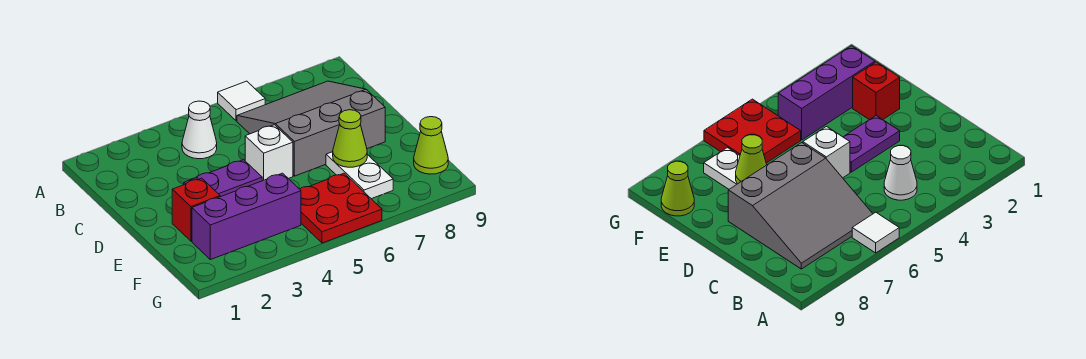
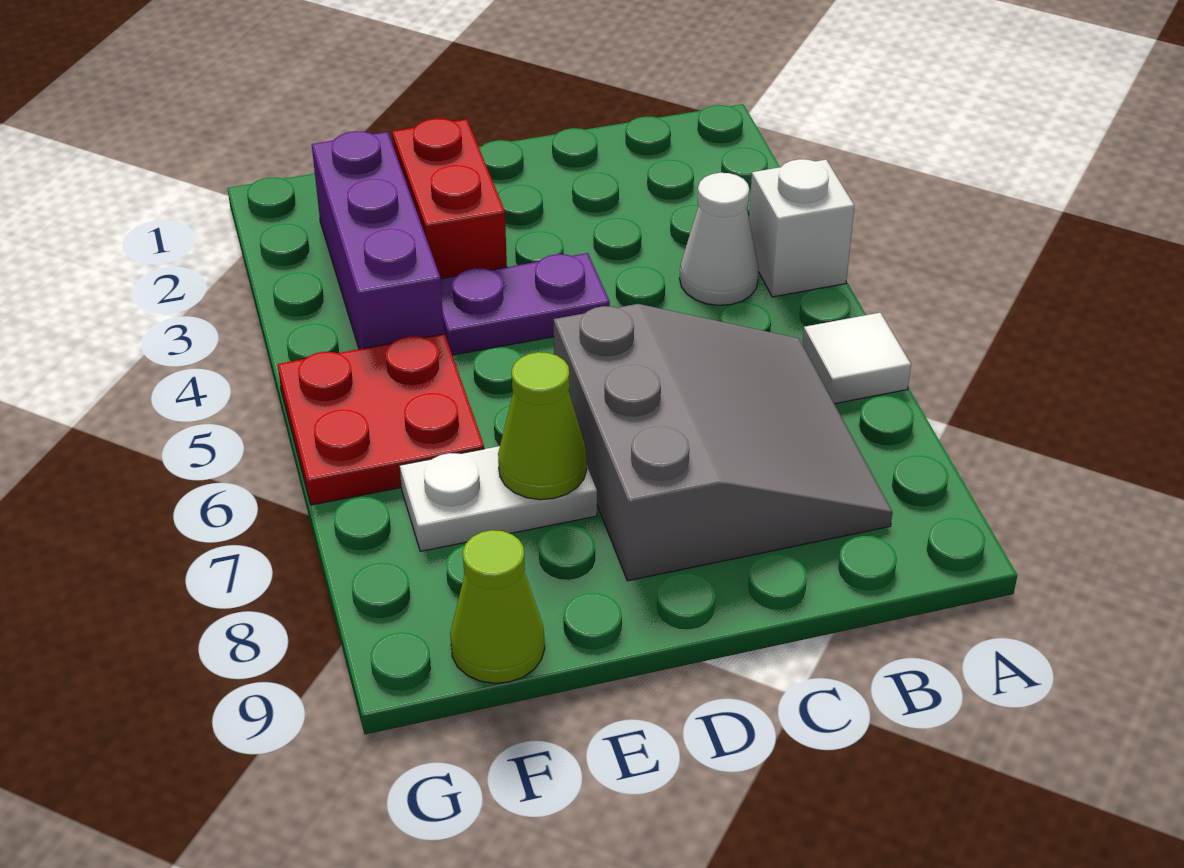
purple 1x2 plate [184,160,262,197] -> purple 1x2 plate turned to [441,253,610,355]
white 1x1 brick [245,125,293,181] -> white 1x1 brick moved to [749,159,854,297]
red 1x1 brick [172,178,220,241] -> red 1x2 brick [392,118,507,279]

